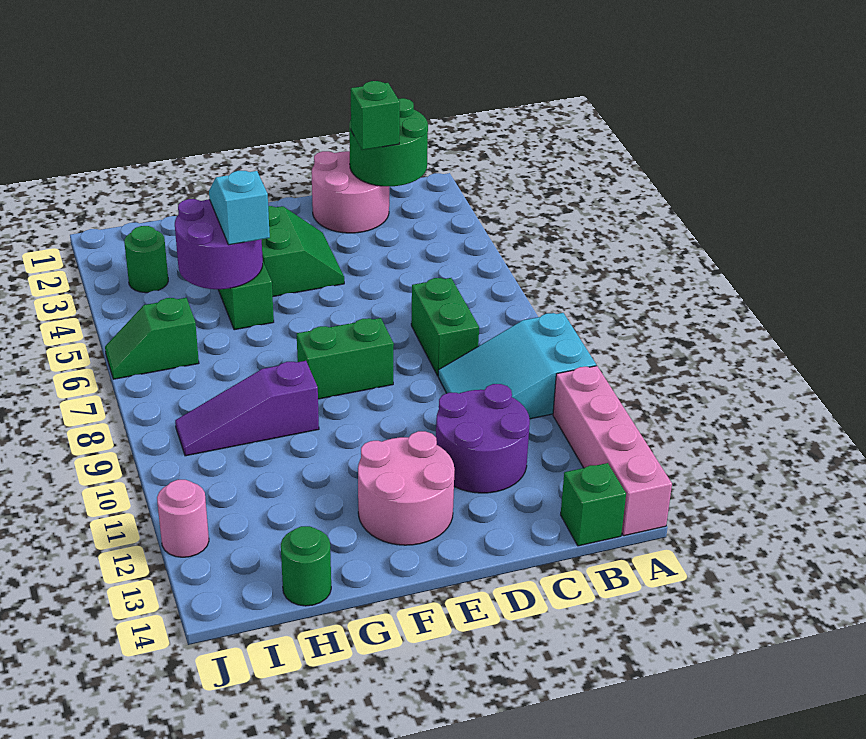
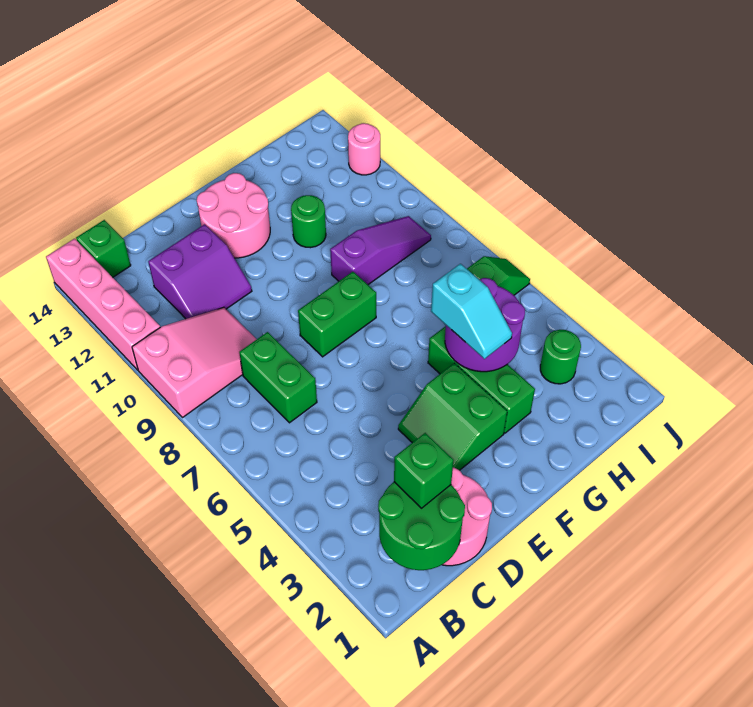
cyan 2x3 slope [438,313,596,419] -> pink 2x3 slope [132,307,257,418]
purple 2x2 round brick [436,384,530,493] -> purple 2x2 slope [148,224,252,319]
green 1x1 round brick [281,526,331,606] -> green 1x1 round brick moved to [291,195,326,248]

